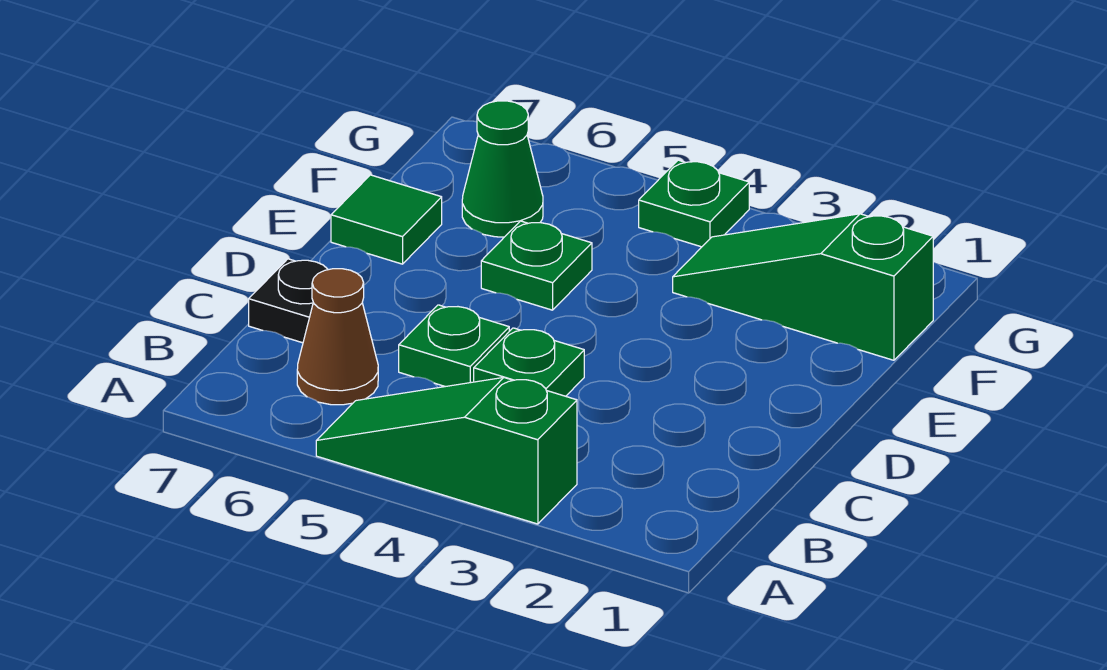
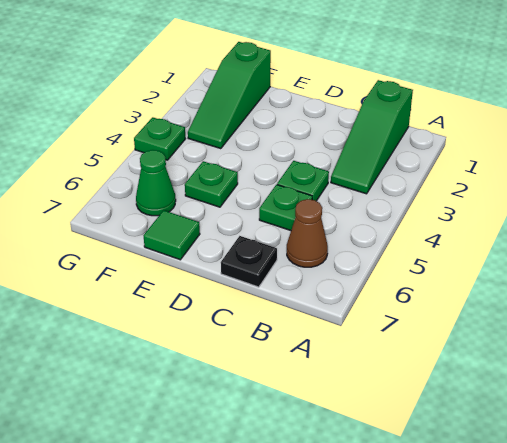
green 1x3 slope [316,378,577,524] -> green 1x3 slope moved to [331,80,413,194]

